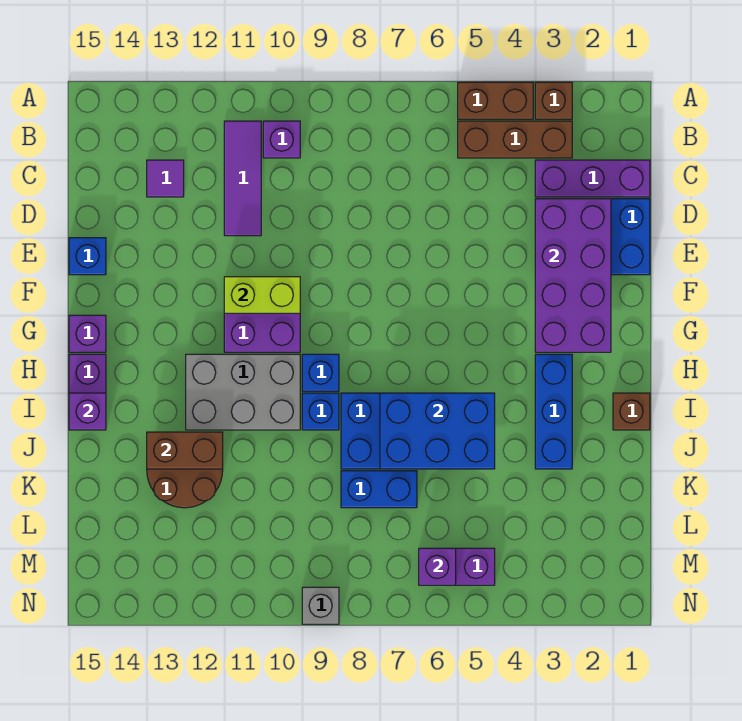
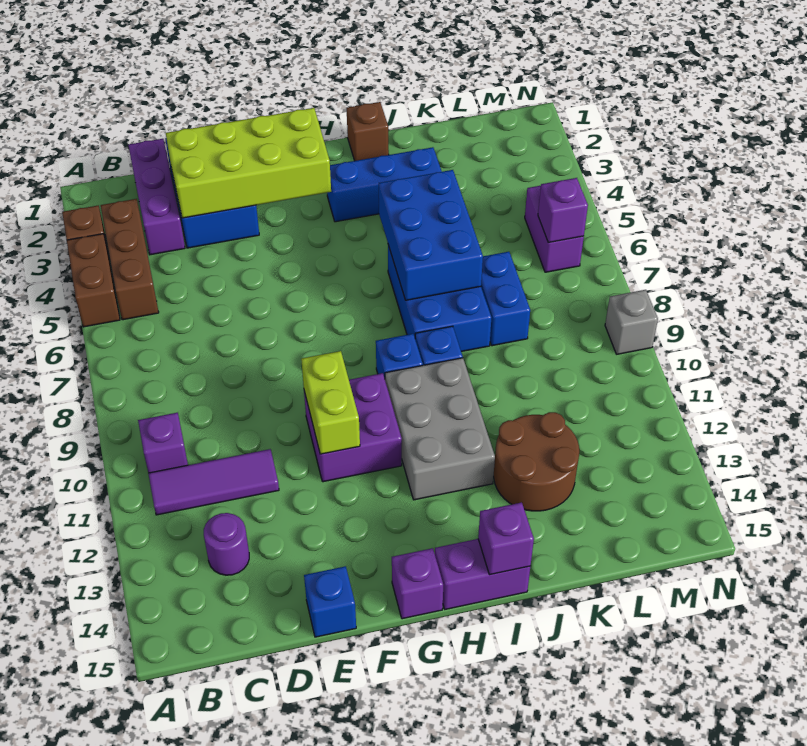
purple 1x1 tile [147,160,184,197] -> purple 1x1 round brick [204,513,249,575]
purple 2x4 brick [535,199,611,352] -> lime 2x4 brick [166,108,331,218]
brown 1x2 brick [147,432,223,469] -> none

